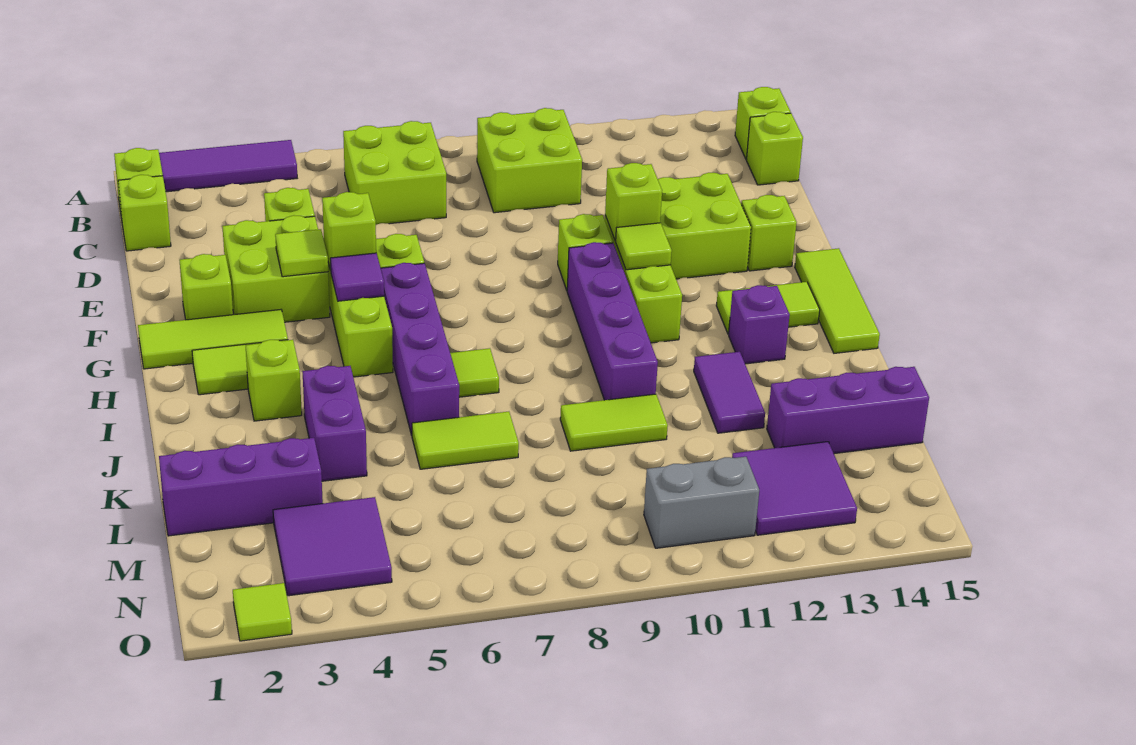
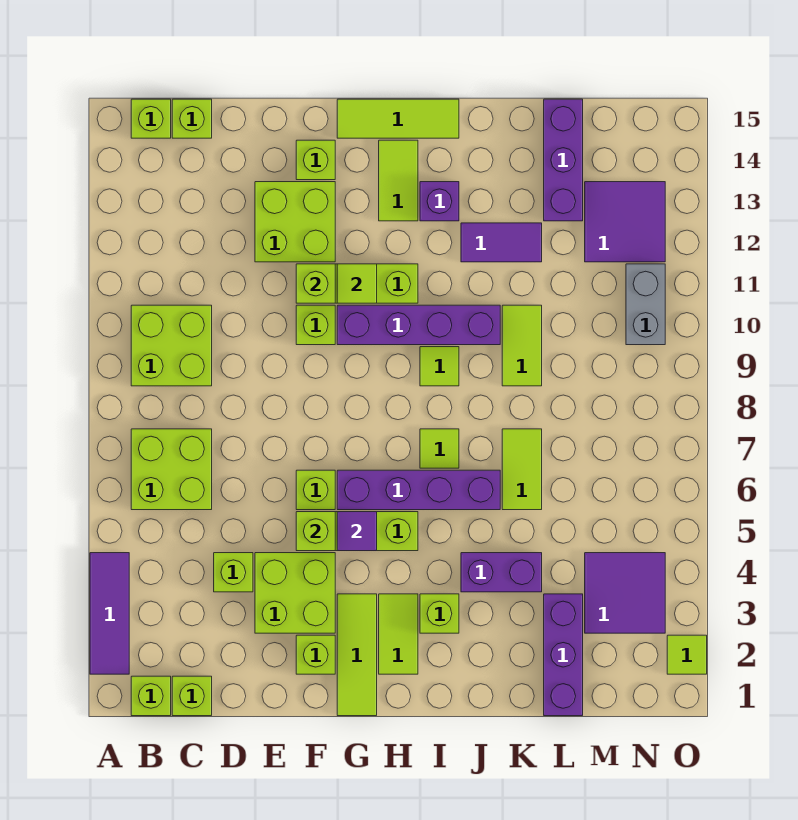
lime 1x1 tile [275,229,328,277] -> lime 1x1 tile moved to [420,347,459,386]

